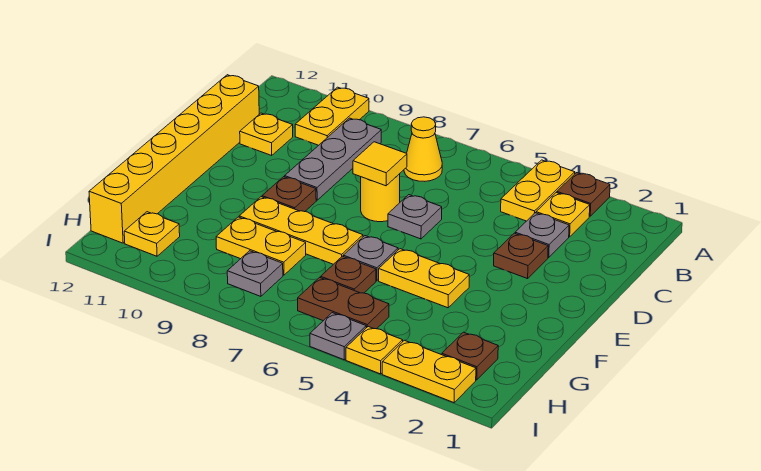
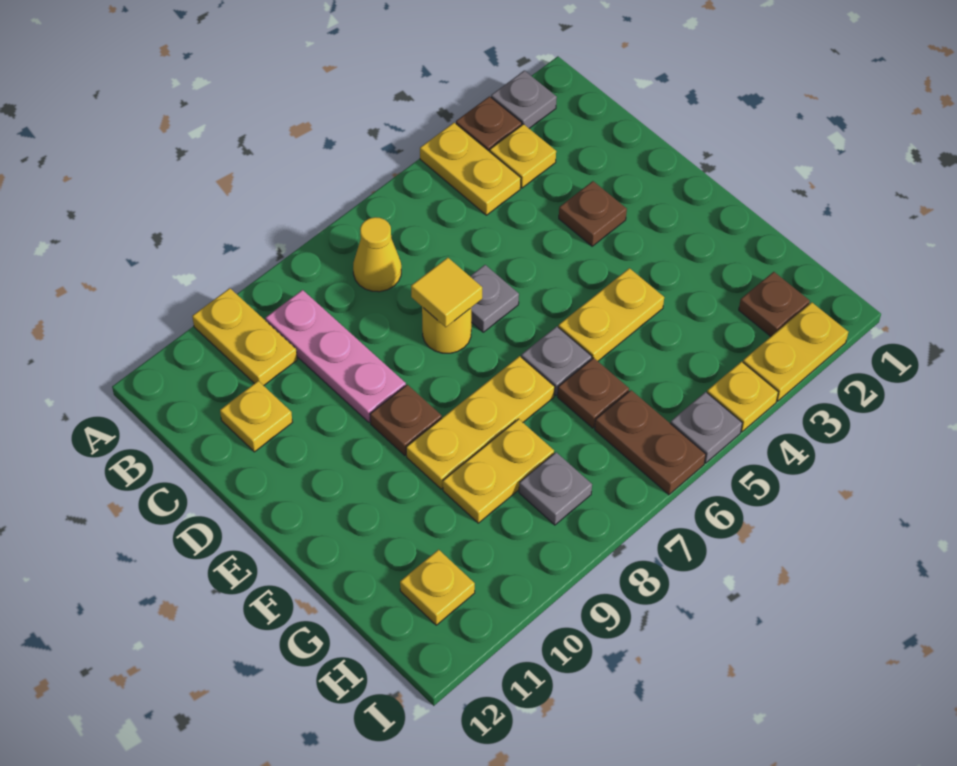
grey 1x3 plate [285,118,381,200] -> pink 1x3 plate [266,290,406,422]
grey 1x1 plate [515,213,569,258] -> grey 1x1 plate moved to [491,71,557,128]
yellow 1x6 brick [89,75,259,243] -> none
brown 1x2 plate [298,277,389,329] -> brown 1x2 plate turned to [595,390,706,495]

